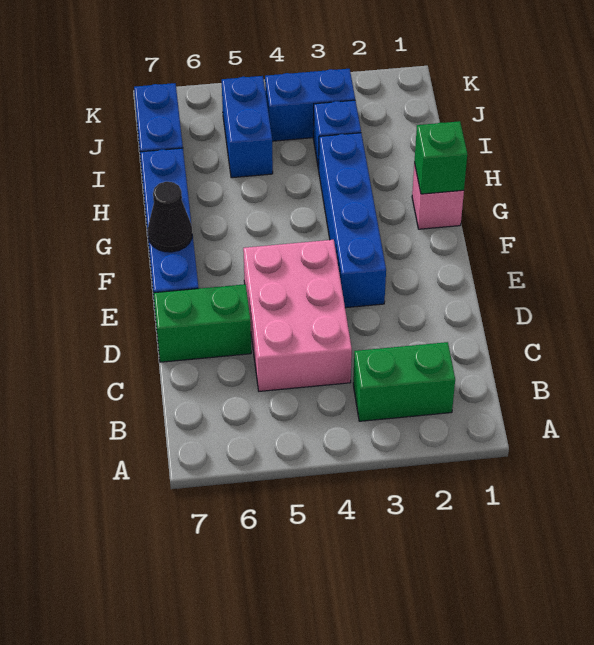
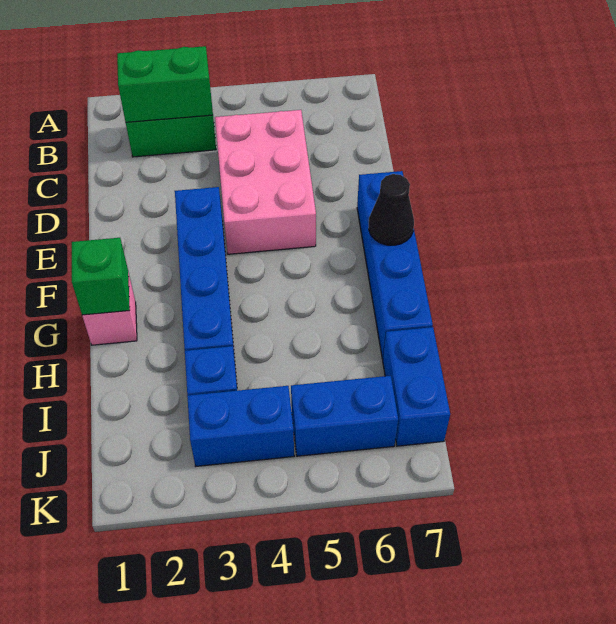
green 1x2 brick [154,284,251,362] -> green 1x2 brick moved to [117,46,213,122]
blue 1x2 brick [222,76,273,178] -> blue 1x2 brick turned to [291,376,398,456]

